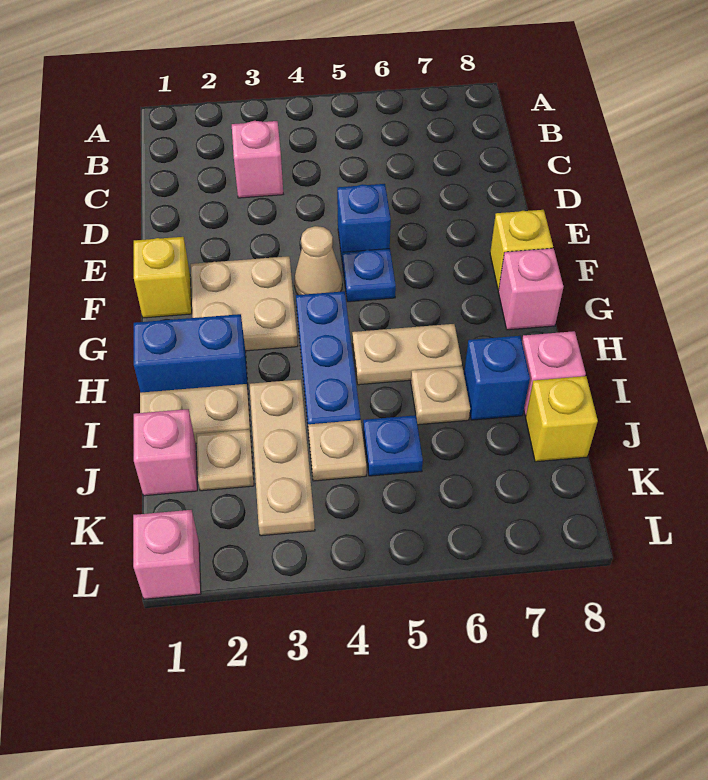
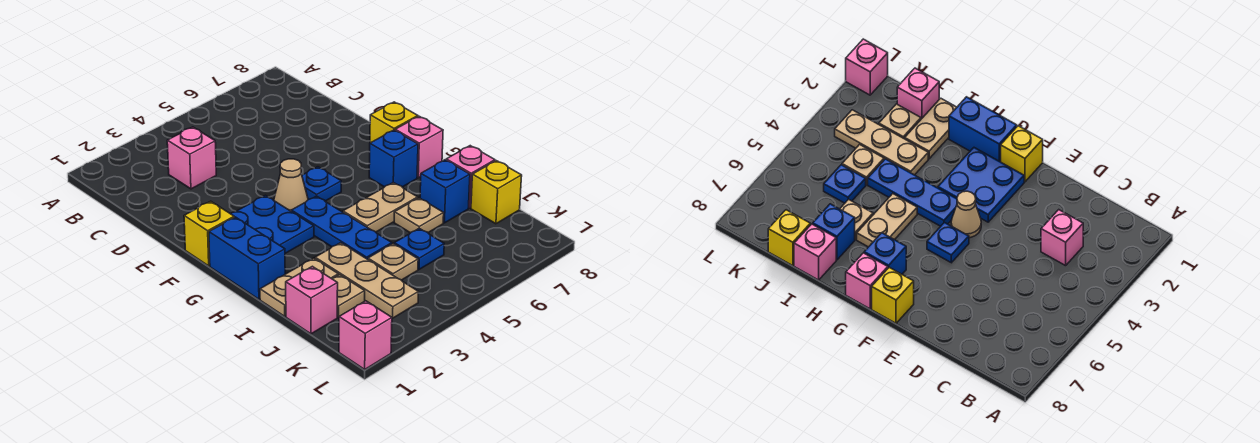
blue 1x1 brick [337,184,391,257] -> blue 1x1 brick moved to [369,130,418,187]
tan 2x2 plate [191,256,298,351] -> blue 2x2 plate [230,195,314,253]
blue 1x2 brick [134,314,248,393] -> blue 1x2 brick turned to [209,217,285,299]

